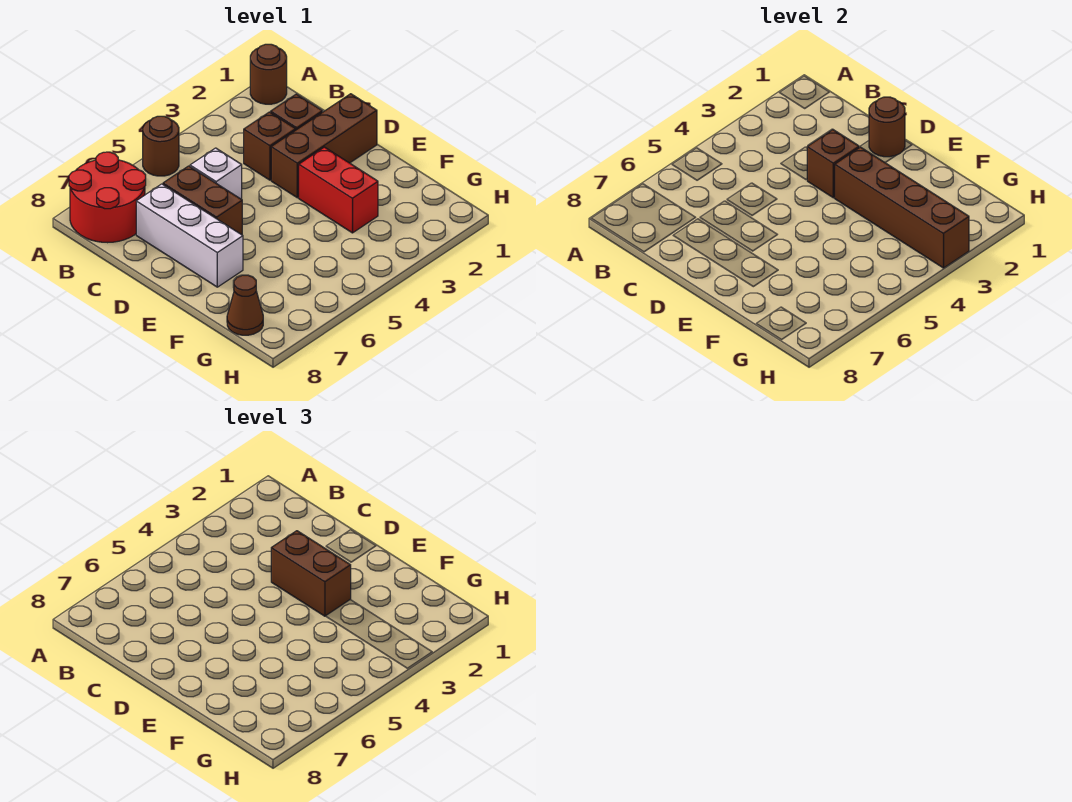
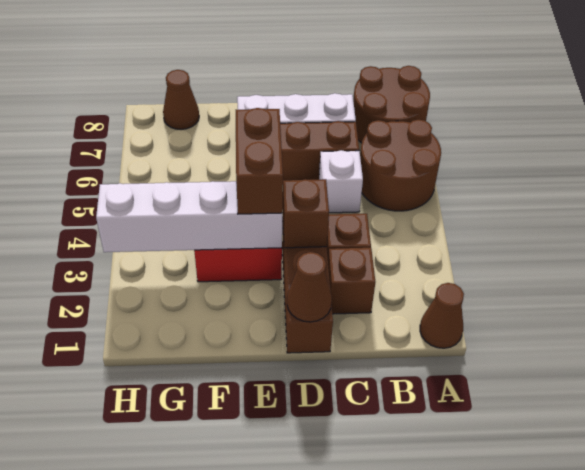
brown 1x1 round brick [250,44,287,104] -> brown 1x1 cone [420,283,464,348]
brown 1x1 round brick [143,116,179,176] -> brown 2x2 round brick [360,120,441,211]
red 2x2 round brick [69,152,146,243] -> brown 2x2 round brick [353,66,430,143]
brown 1x1 round brick [869,97,905,157] -> brown 1x1 cone [287,252,332,322]
brown 1x2 brick [271,531,351,616] -> brown 1x2 brick turned to [236,108,283,214]
brown 1x4 brick [835,147,969,268] -> white 1x4 brick [96,181,282,252]

